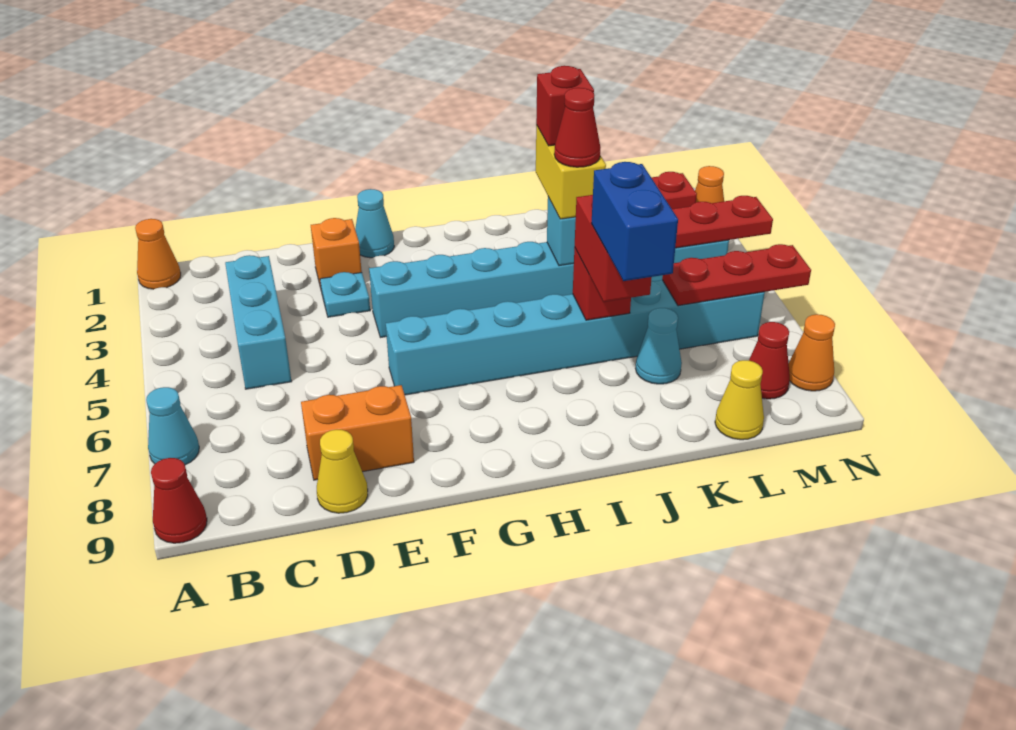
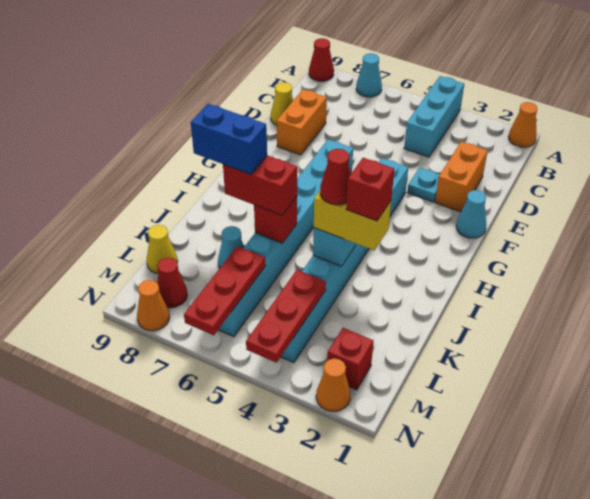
cyan 1x3 brick [225,255,292,389] -> cyan 1x3 brick turned to [404,76,464,157]
orange 1x1 brick [311,218,362,288] -> orange 1x2 brick [435,142,488,212]

